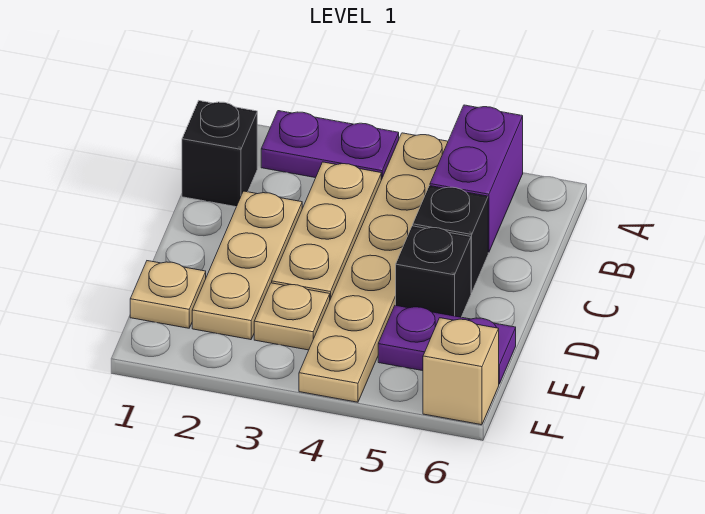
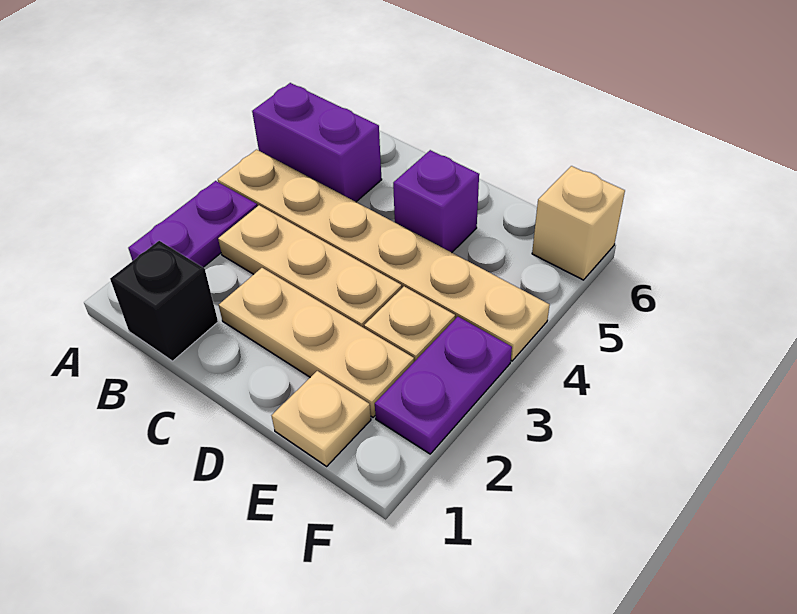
black 1x1 brick [413,186,488,293] -> none
black 1x1 brick [396,226,471,317] -> purple 1x1 brick [393,150,479,253]
purple 1x2 plate [378,305,516,384] -> purple 1x2 plate moved to [375,317,512,454]

